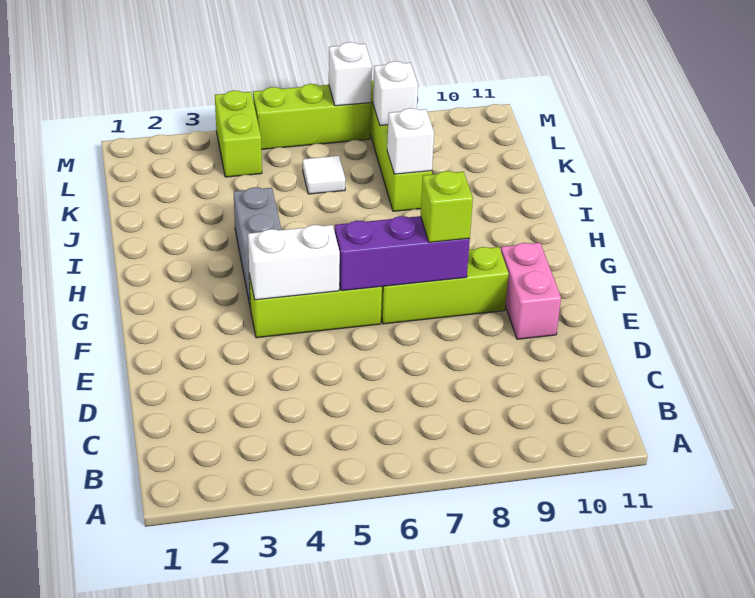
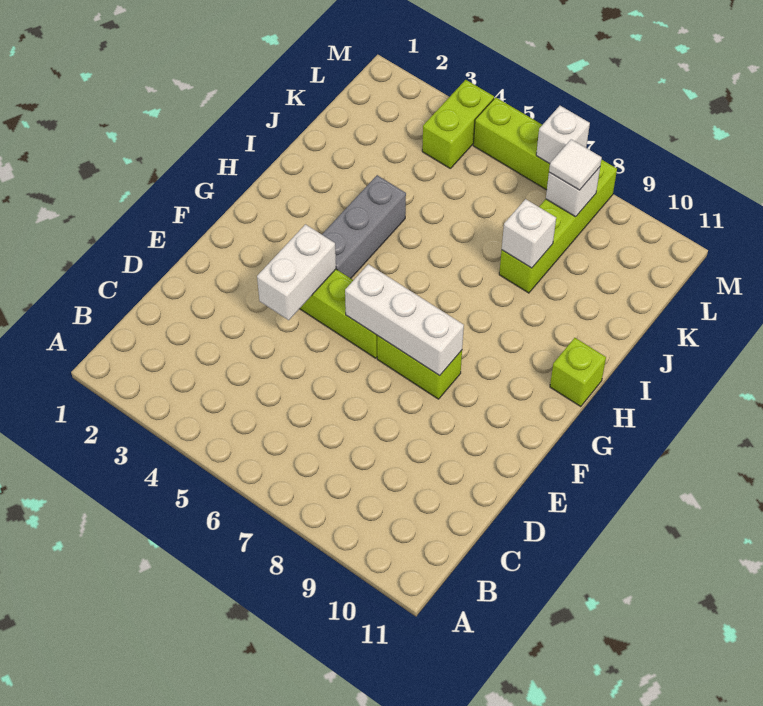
pink 1x2 brick [501,243,561,339] -> none
white 1x2 brick [248,225,340,300] -> white 1x2 brick turned to [257,224,336,320]
purple 1x3 brick [335,216,470,291] -> white 1x3 brick [345,264,464,376]
lime 1x3 brick [381,247,509,324] -> lime 1x2 brick [377,336,462,399]
lime 1x1 brick [421,171,473,242] -> lime 1x1 brick moved to [550,338,606,407]
white 1x1 tile [303,156,345,194] -> white 1x1 tile moved to [549,139,602,190]

